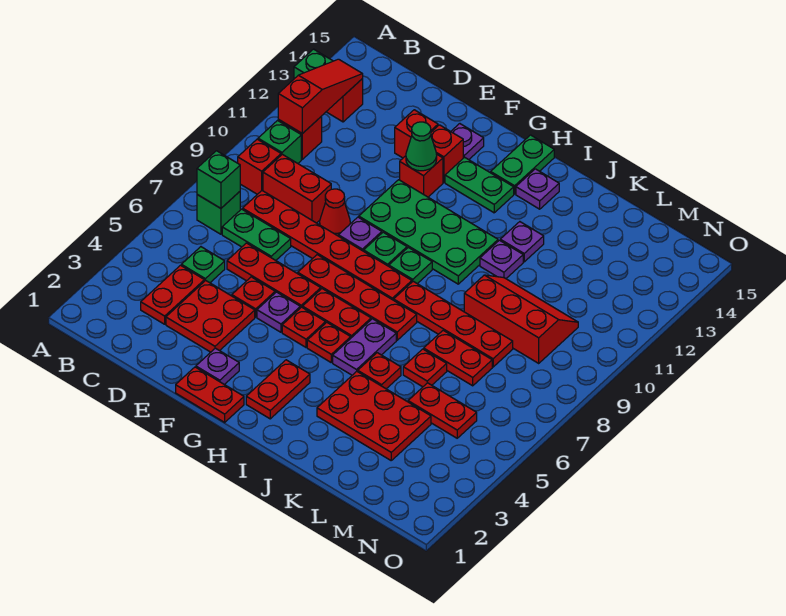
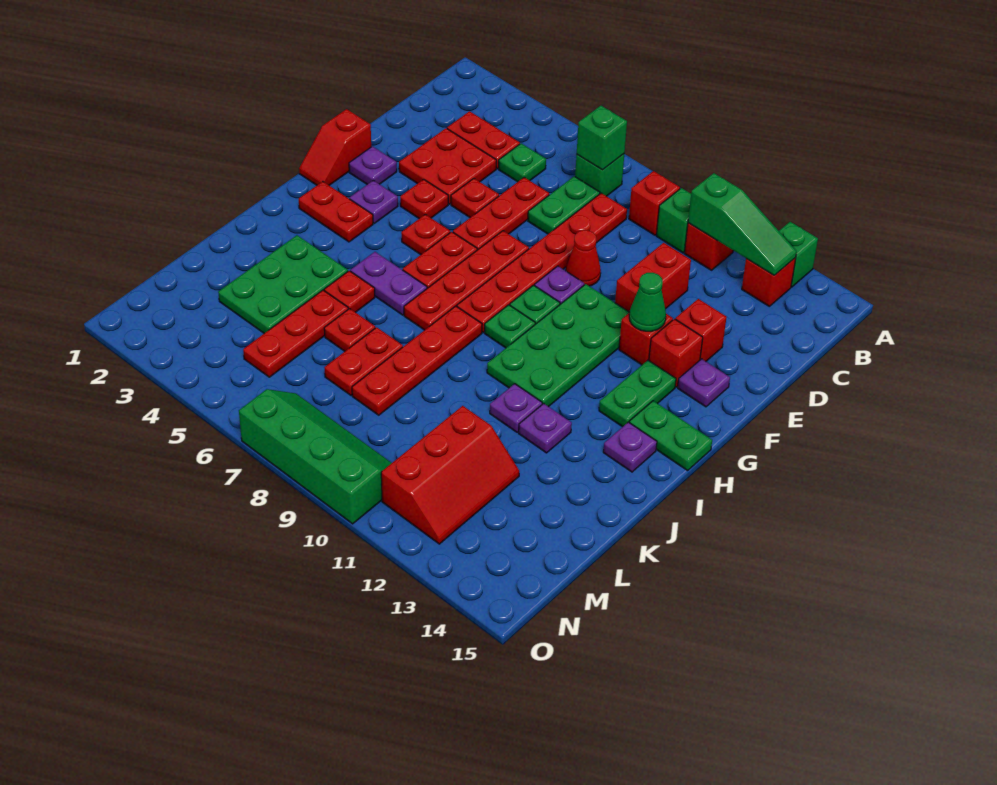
red 1x3 slope [278,59,363,134] -> green 1x3 slope [688,173,797,275]
red 1x2 brick [263,154,331,223] -> red 1x2 brick moved to [615,243,691,312]
red 1x2 plate [176,367,244,422] -> red 1x2 slope [299,109,371,185]
purple 1x1 plate [257,292,300,332] -> purple 1x1 plate moved to [349,180,398,223]
red 1x1 plate [307,322,351,362] -> red 1x1 plate moved to [400,179,448,219]
red 2x3 plate [317,371,431,460] -> green 2x3 plate [218,235,348,333]
red 2x3 slope [464,275,578,363] -> red 2x3 slope moved to [381,406,519,544]
red 1x2 plate [408,383,477,438] -> red 1x3 plate [243,290,348,377]
none -> green 2x4 slope [239,389,391,524]

